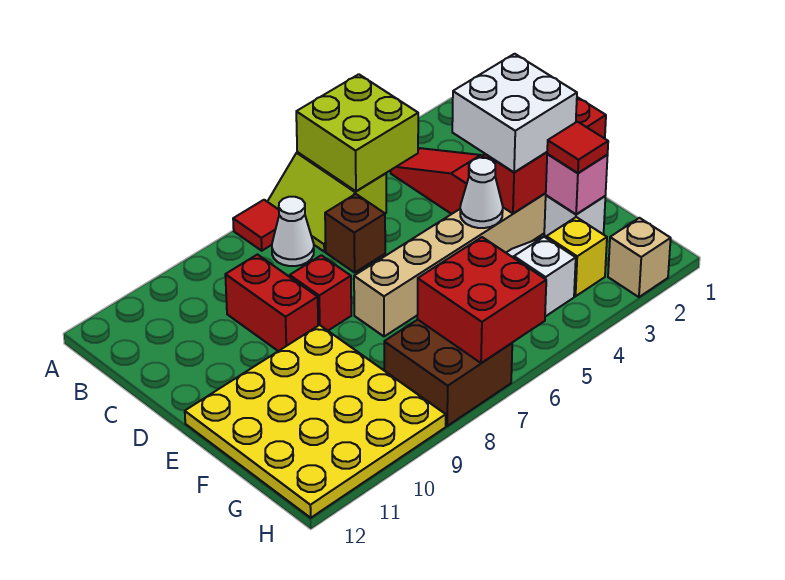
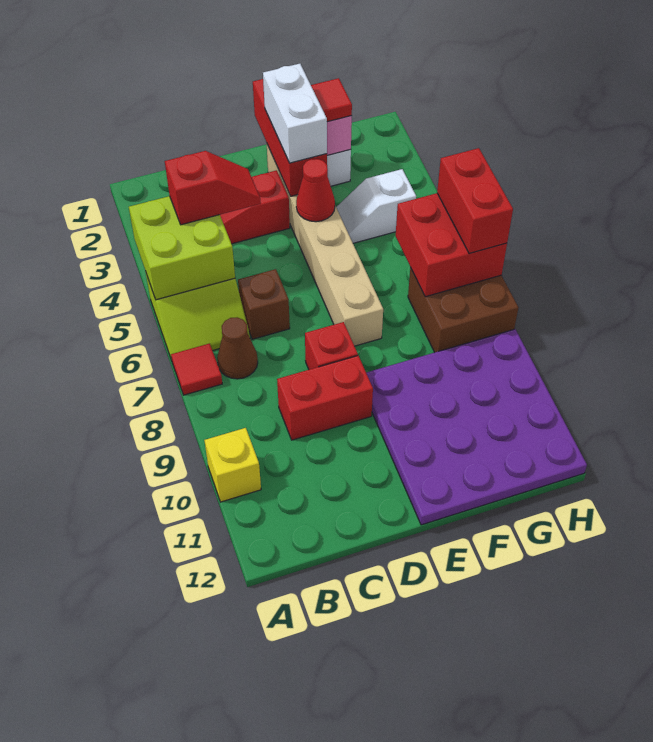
none -> red 1x2 slope [165,151,261,225]
white 1x1 cone [272,197,314,266] -> brown 1x1 cone [217,317,258,379]
white 2x2 brick [452,54,577,172] -> white 1x2 brick [263,64,327,163]
white 1x1 cone [460,158,503,228] -> red 1x1 cone [296,159,335,222]
yellow 4x4 plate [185,325,446,518] -> purple 4x4 plate [366,329,587,525]
yellow 1x1 brick [546,217,607,296] -> yellow 1x1 brick moved to [204,428,261,502]
tan 1x1 brick [608,218,671,297] -> none
none -> red 1x2 brick [437,148,513,254]

